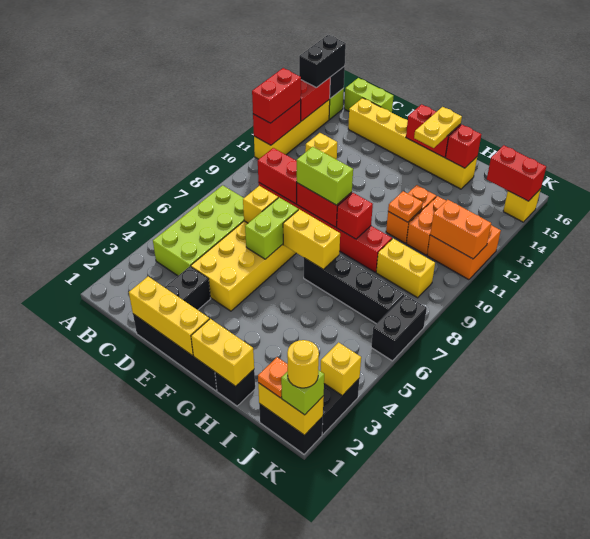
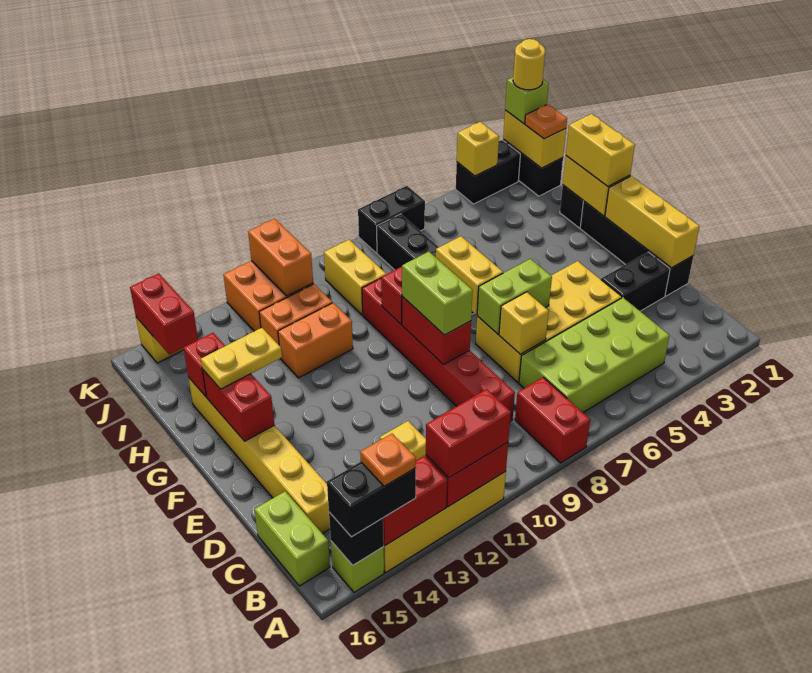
red 1x2 brick [258,148,297,204] -> red 1x2 brick moved to [515,377,590,463]
none -> yellow 1x2 brick [566,114,635,186]
orange 1x1 plate [388,191,423,222] -> orange 1x1 plate moved to [360,434,416,486]

